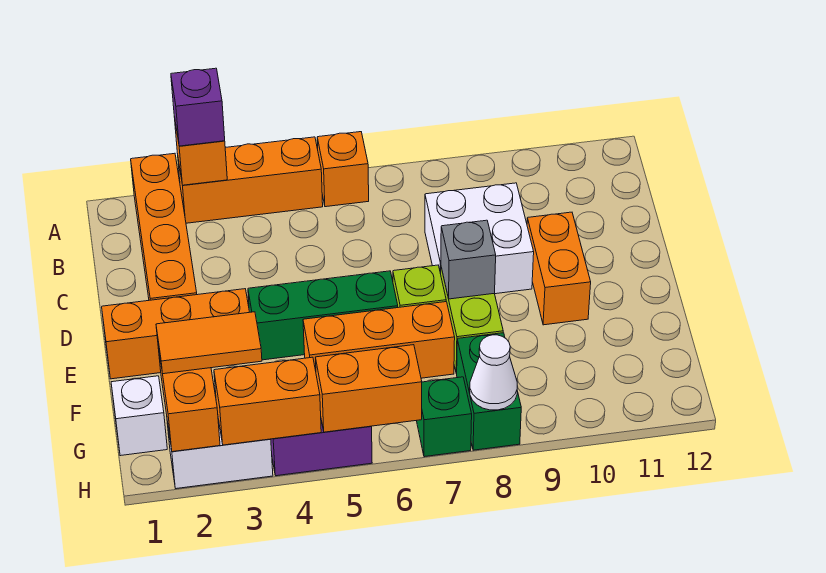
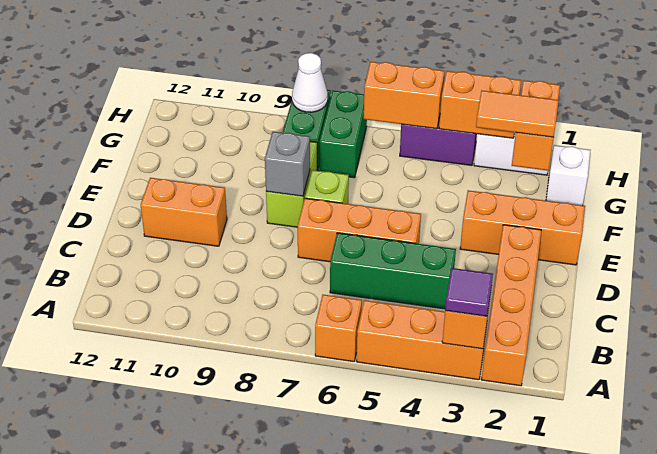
purple 1x1 brick [171,68,225,146] -> purple 1x1 tile [445,268,493,316]
white 2x2 brick [425,183,534,294] -> none
orange 1x2 brick [527,212,591,325] -> orange 1x2 brick turned to [141,178,227,246]
green 1x3 brick [248,271,398,360] -> green 1x3 brick moved to [330,233,456,309]
orange 1x3 brick [303,302,455,378] -> orange 1x3 brick moved to [298,198,421,262]
green 1x1 brick [417,377,472,457] -> green 1x2 brick [319,91,367,178]

